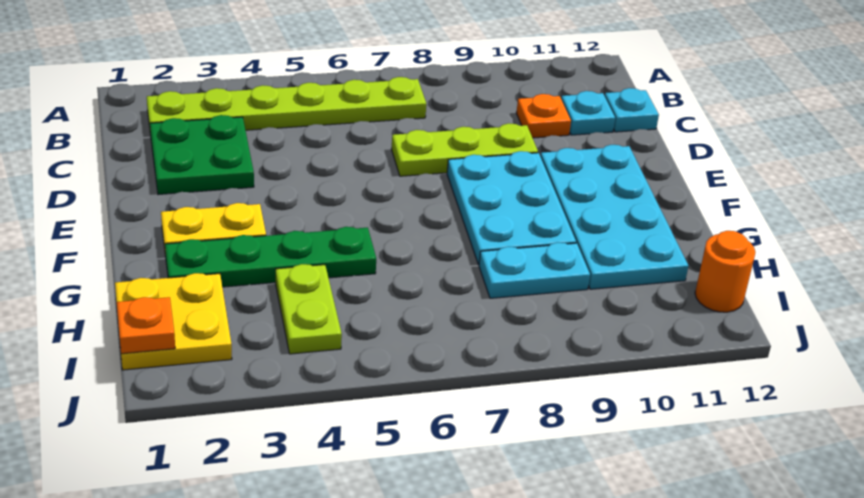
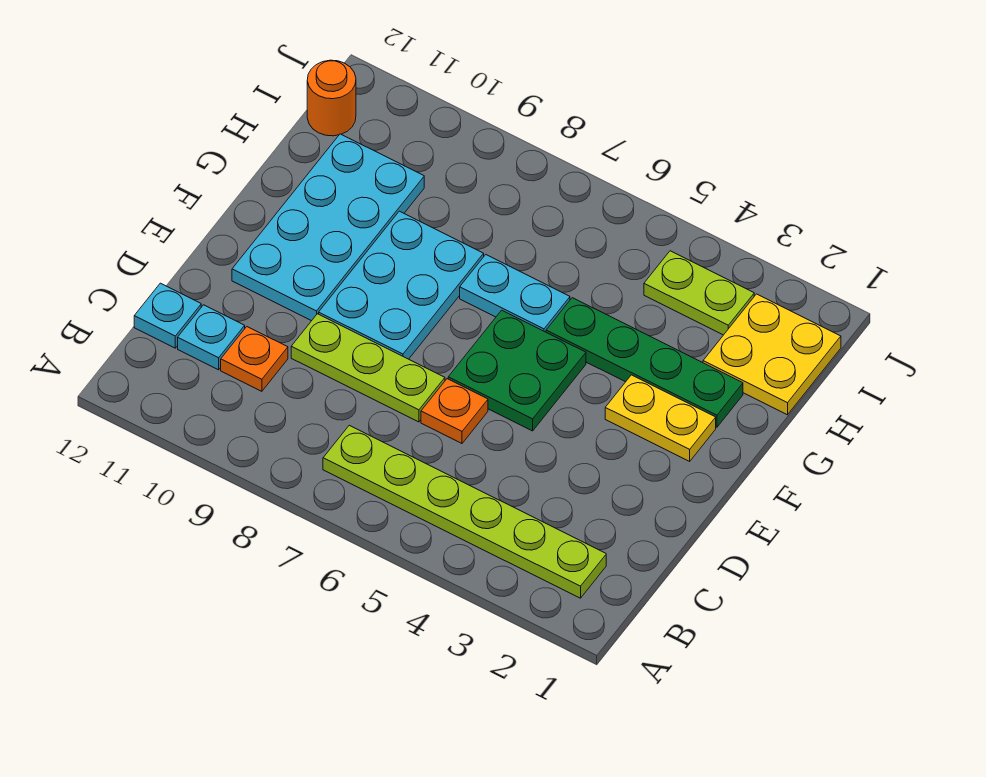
green 2x2 plate [150,115,254,195] -> green 2x2 plate moved to [448,310,586,431]
lime 1x2 plate [276,264,342,354] -> lime 1x2 plate turned to [644,251,754,335]
cyan 1x2 plate [479,242,590,298] -> cyan 1x2 plate moved to [460,255,570,332]
orange 1x1 plate [117,297,175,354] -> orange 1x1 plate moved to [421,379,488,443]

